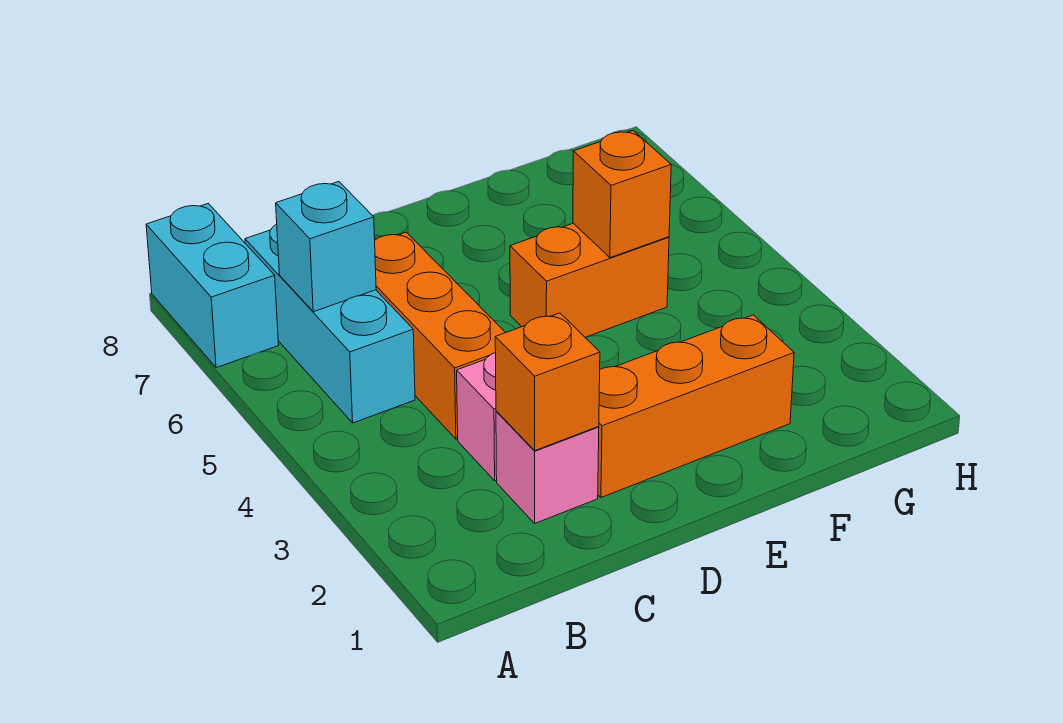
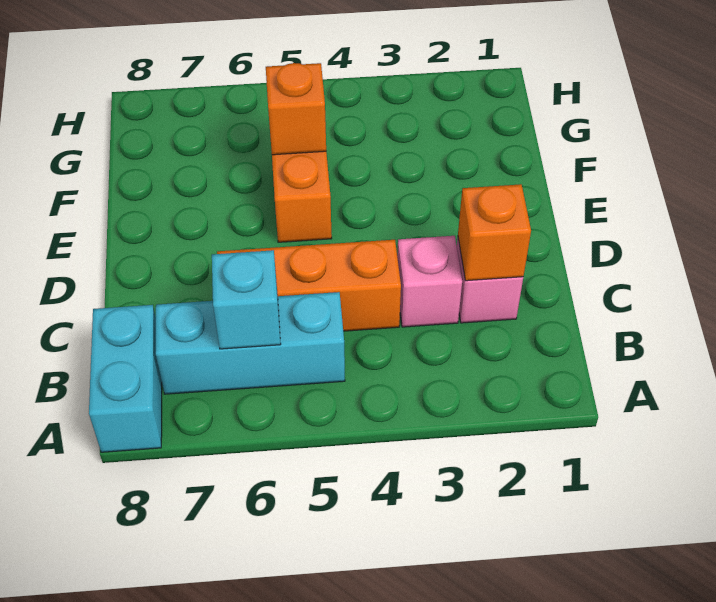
cyan 1x2 brick [146,203,279,368] -> cyan 1x2 brick turned to [89,305,162,452]
orange 1x3 brick [598,315,794,497] -> none

